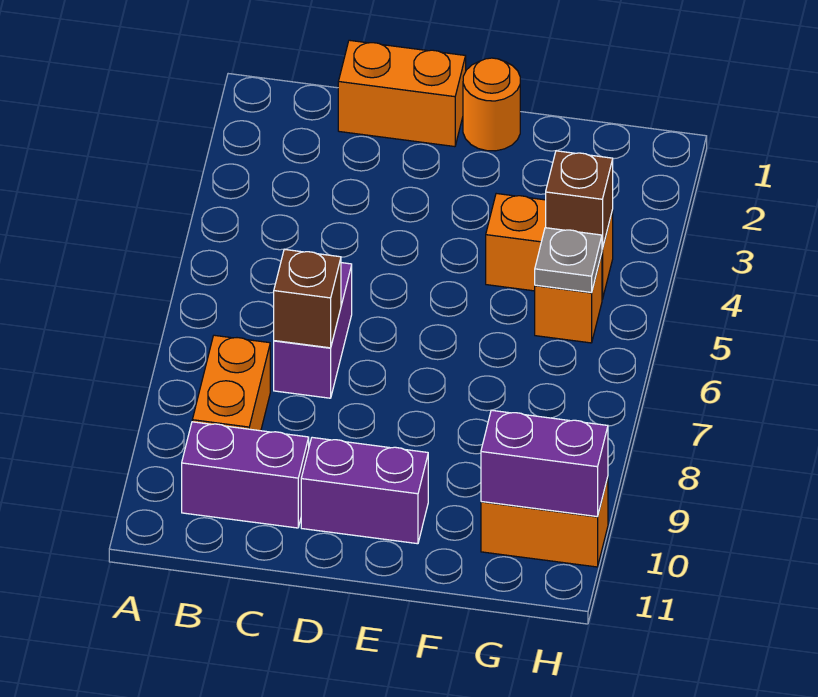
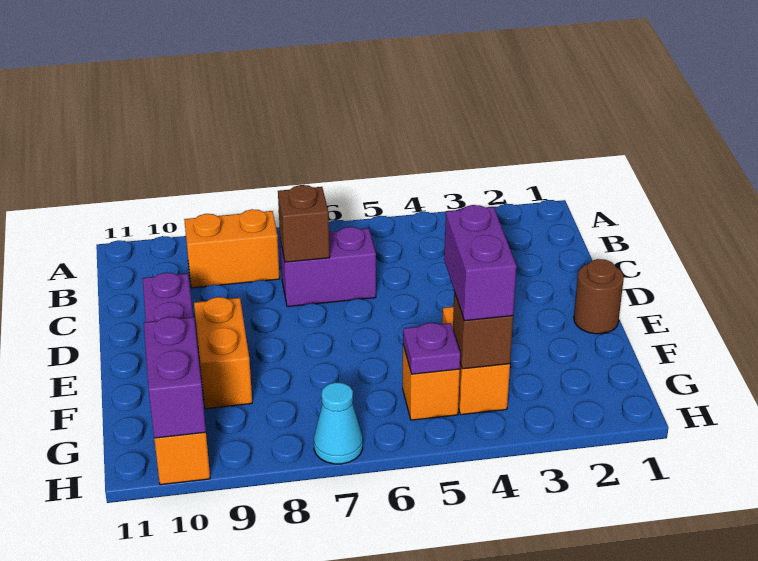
purple 1x2 brick [182,422,309,528] -> purple 1x2 brick moved to [444,205,517,321]
orange 1x2 brick [338,40,466,147] -> orange 1x2 brick moved to [194,297,252,409]
orange 1x1 round brick [463,58,520,151] -> brown 1x1 round brick [574,259,624,334]
grey 1x1 plate [535,228,602,292] -> purple 1x1 plate [403,323,460,374]
none -> cyan 1x1 cone [314,382,363,464]

